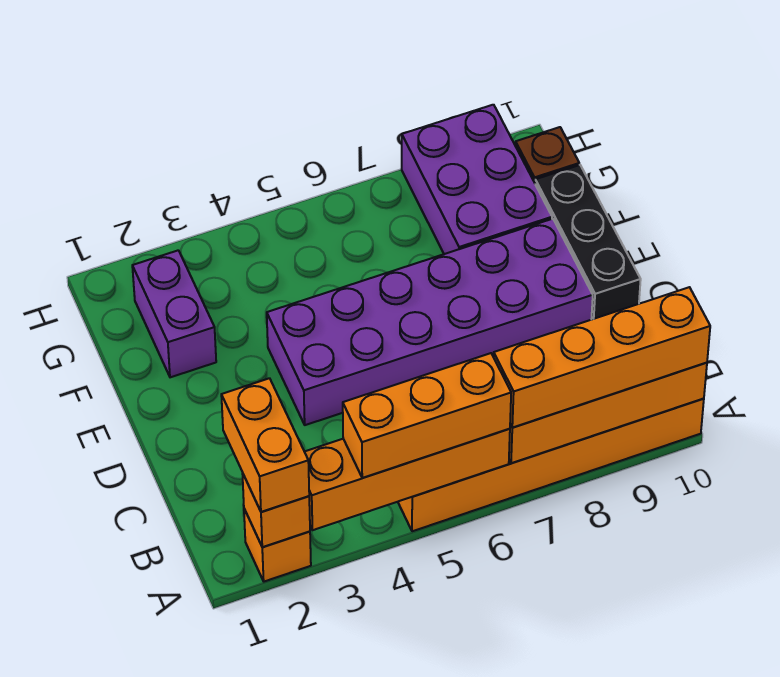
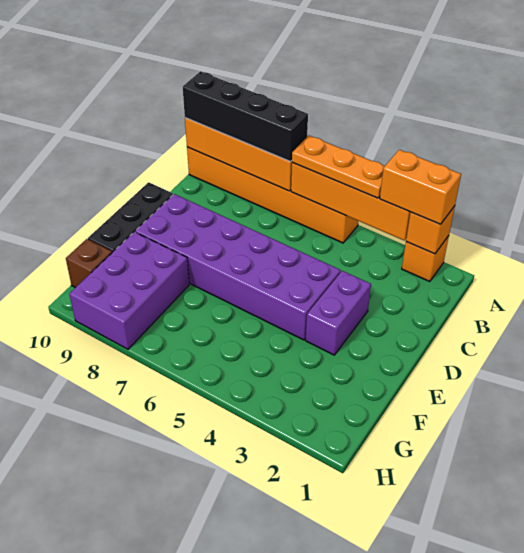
orange 1x2 brick [221,378,309,512] -> orange 1x2 brick turned to [380,150,461,224]
orange 1x3 brick [343,353,511,478] -> orange 1x3 plate [292,135,385,198]
orange 1x4 brick [494,287,710,428] -> black 1x4 brick [183,71,308,162]
purple 1x2 brick [132,250,216,377] -> purple 1x2 brick moved to [306,271,371,355]

